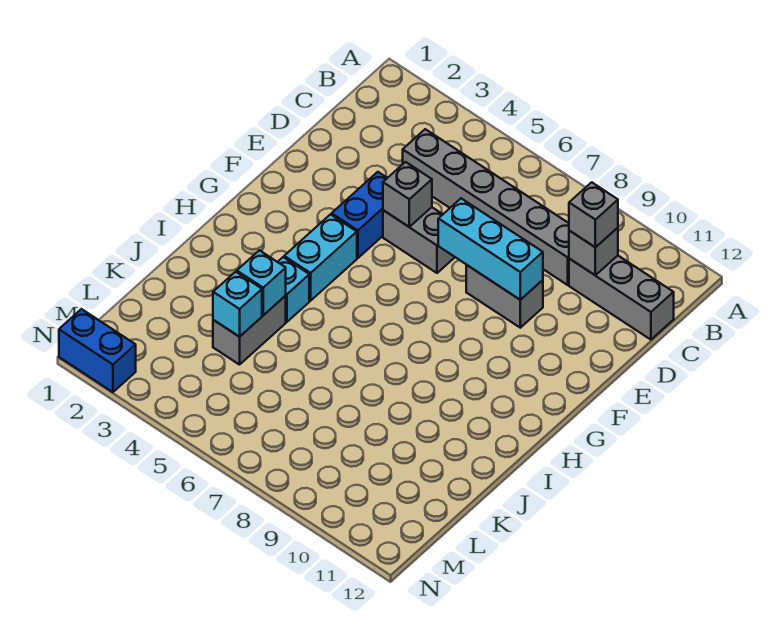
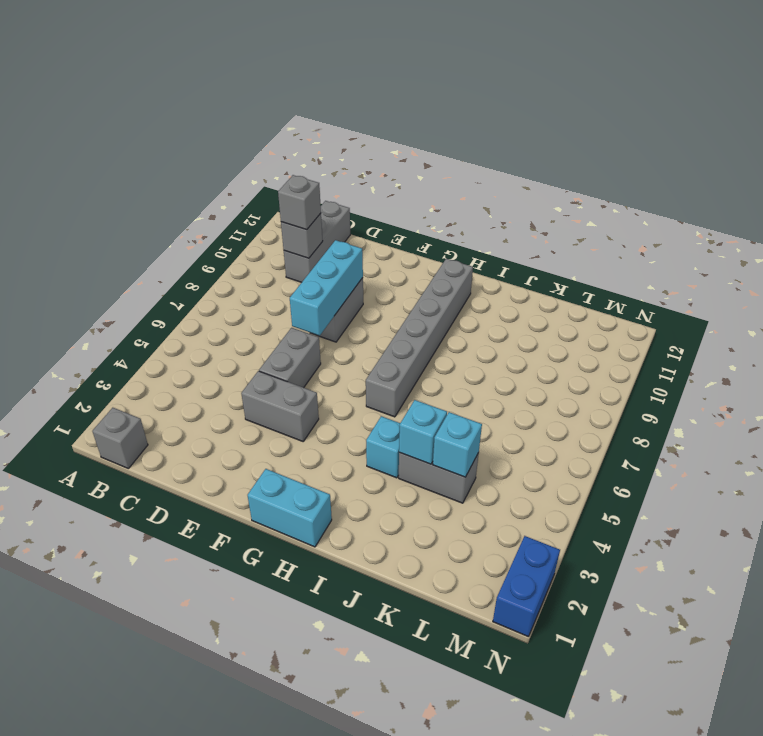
grey 1x6 brick [403,129,569,285] -> grey 1x6 brick moved to [366,259,473,417]
blue 1x2 brick [332,172,387,258] -> grey 1x2 brick [241,371,319,441]
grey 1x1 brick [383,162,432,227] -> grey 1x1 brick moved to [92,408,148,468]
cyan 1x2 brick [284,215,357,301] -> cyan 1x2 brick moved to [248,469,332,547]

